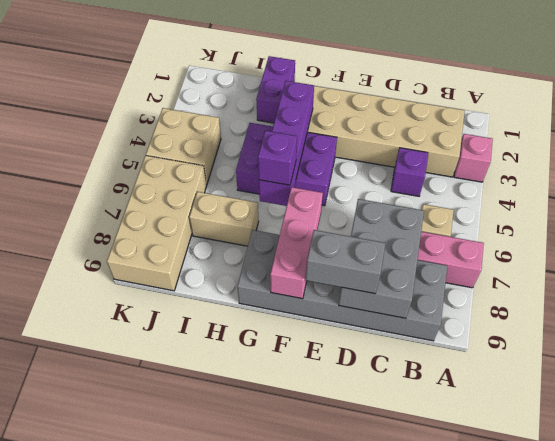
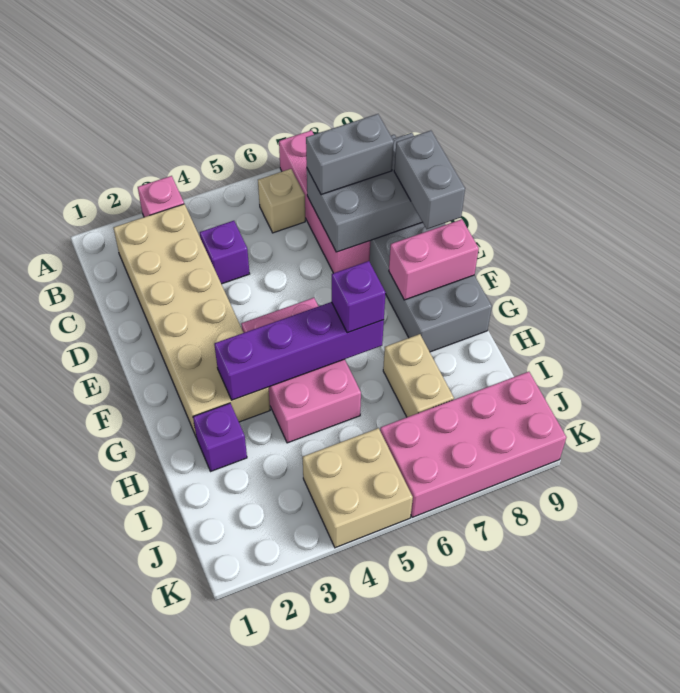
none -> grey 1x2 brick [306,114,394,195]
purple 2x3 brick [236,123,337,206] -> pink 2x3 brick [241,298,361,443]
pink 1x3 brick [270,187,323,299] -> pink 1x2 brick [389,219,479,300]
purple 1x2 brick [256,56,295,123] -> purple 1x1 brick [193,403,247,471]
tan 2x4 brick [107,156,207,291] -> pink 2x4 brick [380,372,566,517]

